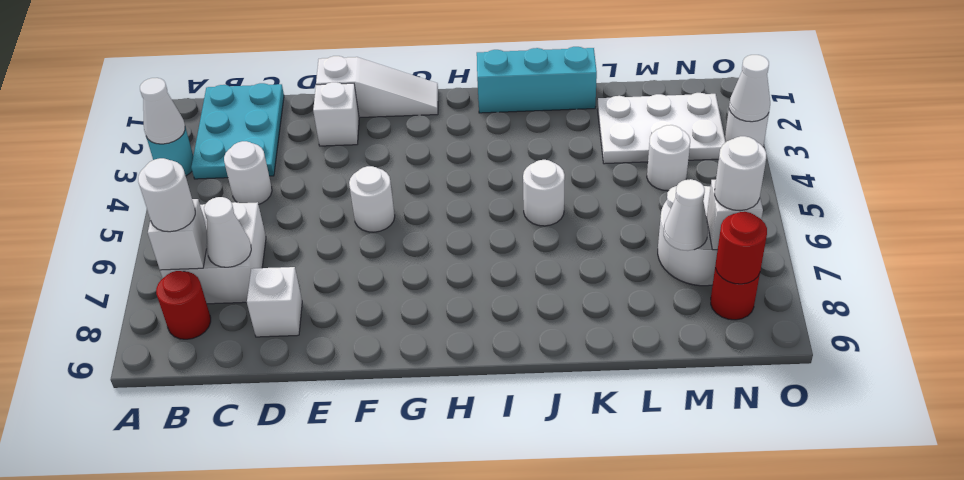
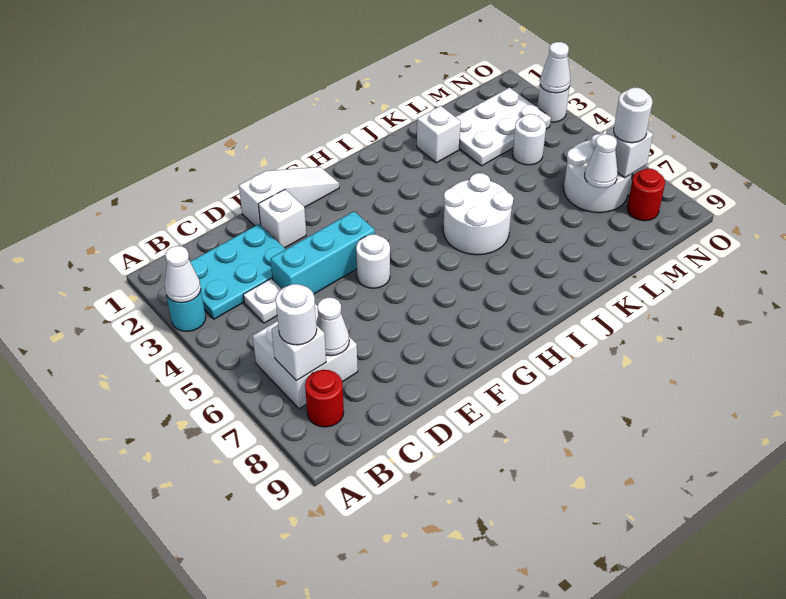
cyan 2x3 plate [191,83,284,179] -> cyan 2x3 plate turned to [190,224,286,319]
white 1x1 round brick [224,141,272,204] -> white 1x1 plate [243,279,281,323]
white 1x1 brick [247,267,302,337] -> white 1x1 brick moved to [417,106,461,163]
cyan 1x3 brick [477,47,597,113] -> cyan 1x3 brick moved to [270,211,375,294]
white 1x1 round brick [523,160,565,226] -> white 2x2 round brick [443,173,513,255]
red 1x1 round brick [716,212,767,284] -> none

